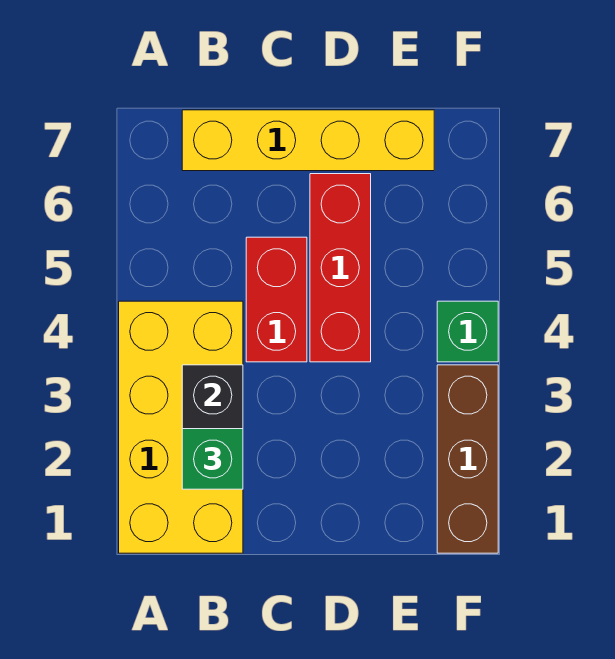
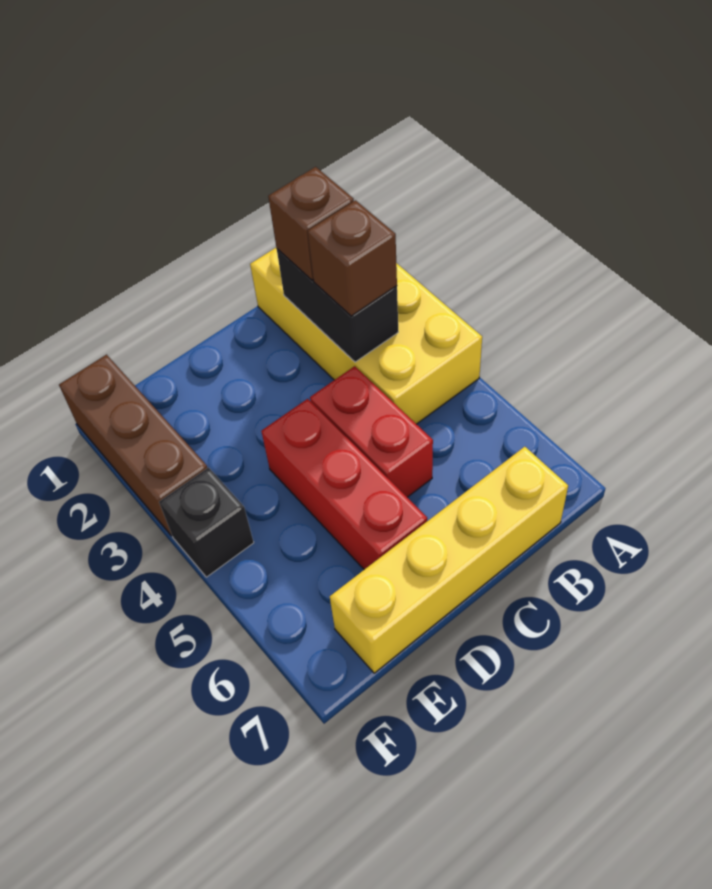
green 1x1 brick [182,429,243,489] -> brown 1x1 brick [268,167,354,280]
none -> brown 1x1 brick [308,200,397,316]
green 1x1 brick [437,301,498,362] -> black 1x1 brick [159,467,254,577]

